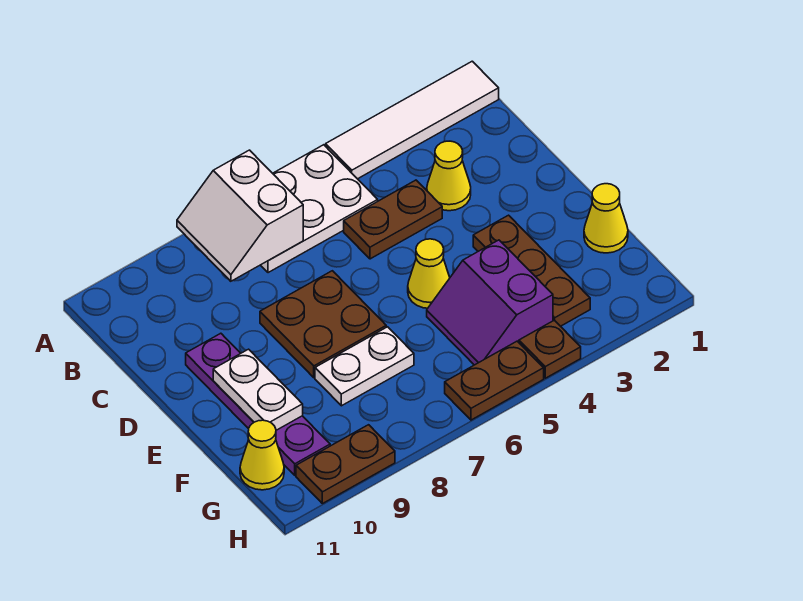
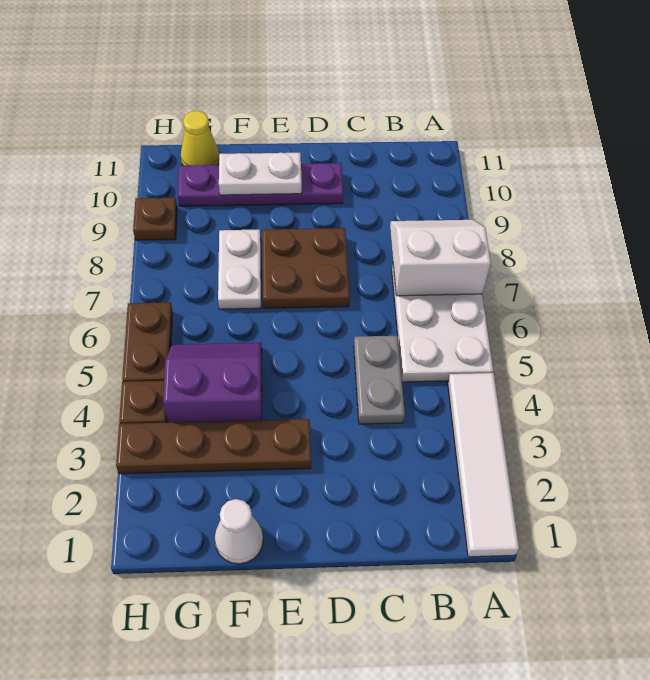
yellow 1x1 cone [427,141,471,211] -> none
brown 1x2 plate [344,180,442,259] -> grey 1x2 plate [354,336,405,424]
brown 1x3 plate [473,215,590,326] -> brown 1x4 plate [116,419,311,474]
yellow 1x1 cone [408,239,450,308] -> none
yellow 1x1 cone [584,184,628,253] -> white 1x1 cone [215,499,263,564]
brown 1x2 plate [296,425,395,504] -> brown 1x1 plate [133,198,177,240]

